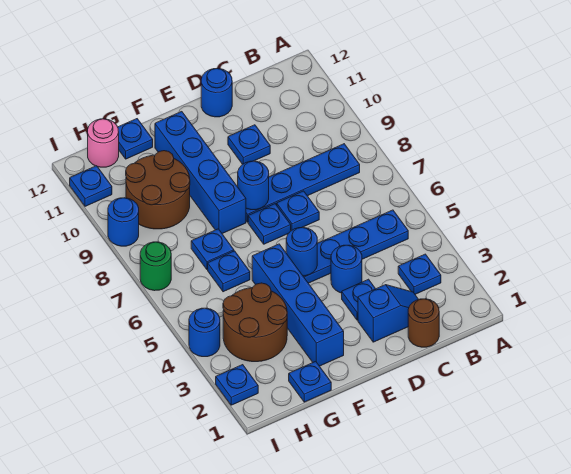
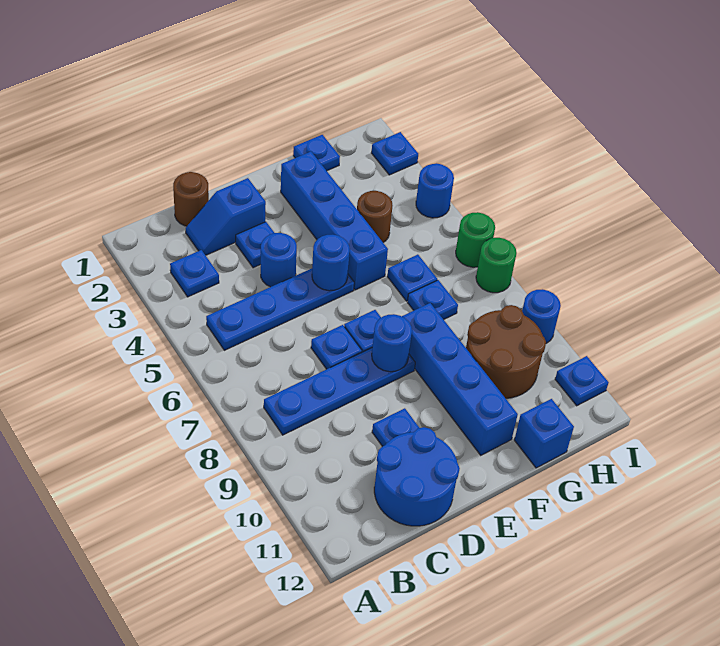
blue 1x1 round brick [201,68,232,117] -> blue 2x2 round brick [374,427,460,526]
brown 2x2 round brick [223,283,287,362] -> brown 1x1 round brick [357,191,393,243]
blue 1x1 plate [118,119,153,159] -> blue 1x1 brick [514,399,574,468]
pink 1x1 round brick [88,119,119,167] -> none
none -> green 1x1 round brick [456,212,495,267]

